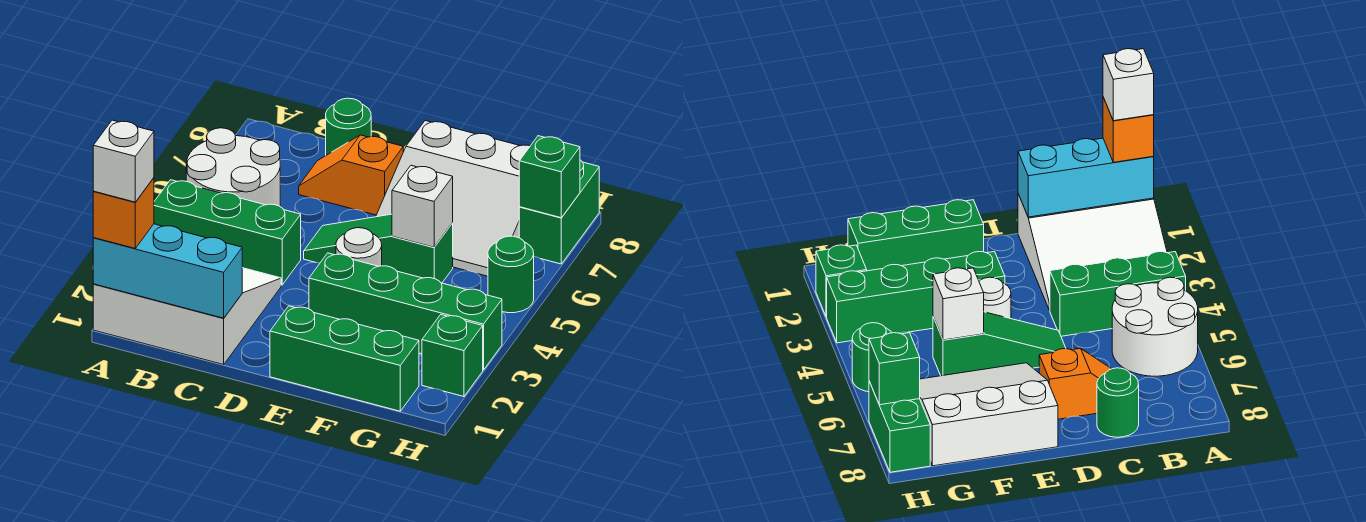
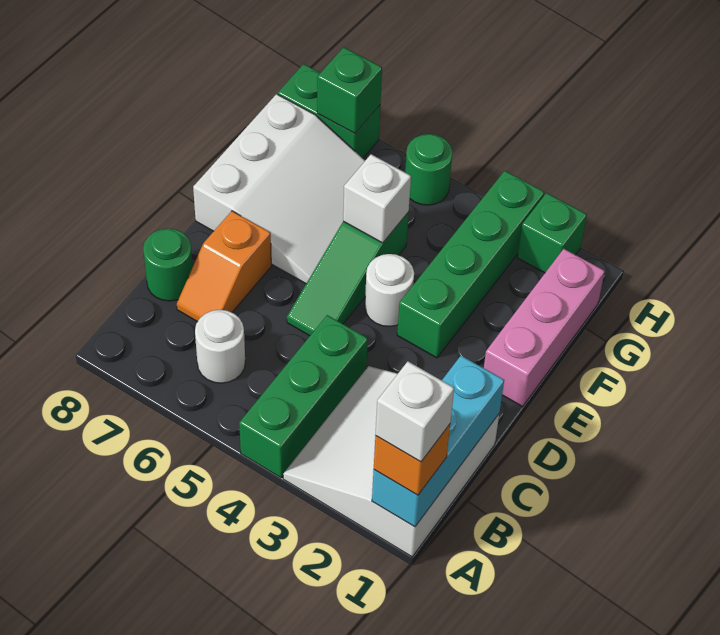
white 2x2 round brick [186,128,280,206] -> white 1x1 round brick [195,310,245,383]
green 1x3 brick [270,306,419,411] -> pink 1x3 brick [484,249,605,406]

